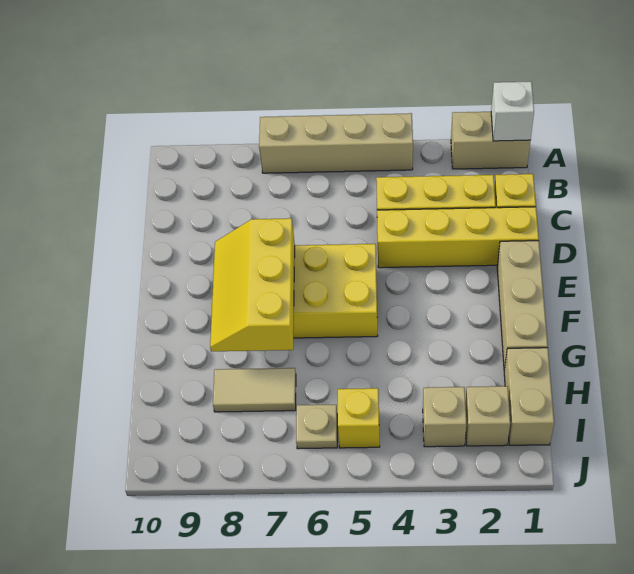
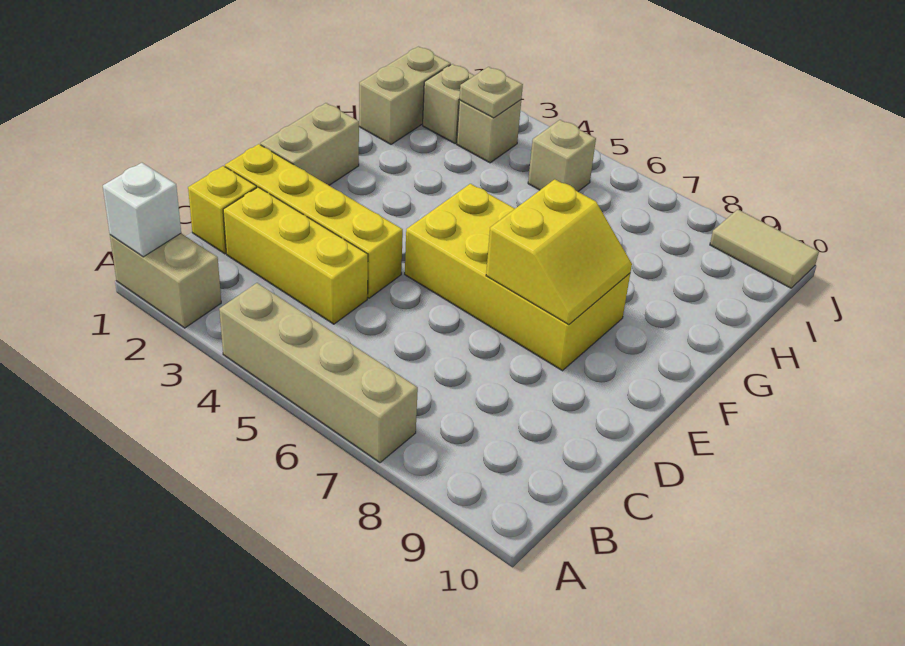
tan 1x3 brick [497,241,548,370] -> tan 1x2 brick [260,103,359,185]
yellow 2x3 slope [210,218,295,351] -> yellow 2x2 slope [486,179,632,325]
tan 1x2 tile [213,368,296,412] -> tan 1x2 tile moved to [710,209,819,288]
yellow 1x1 brick [338,388,380,448] -> tan 1x1 brick [528,120,596,191]
tan 1x1 plate [296,405,337,449] -> tan 1x1 plate moved to [459,67,523,118]

